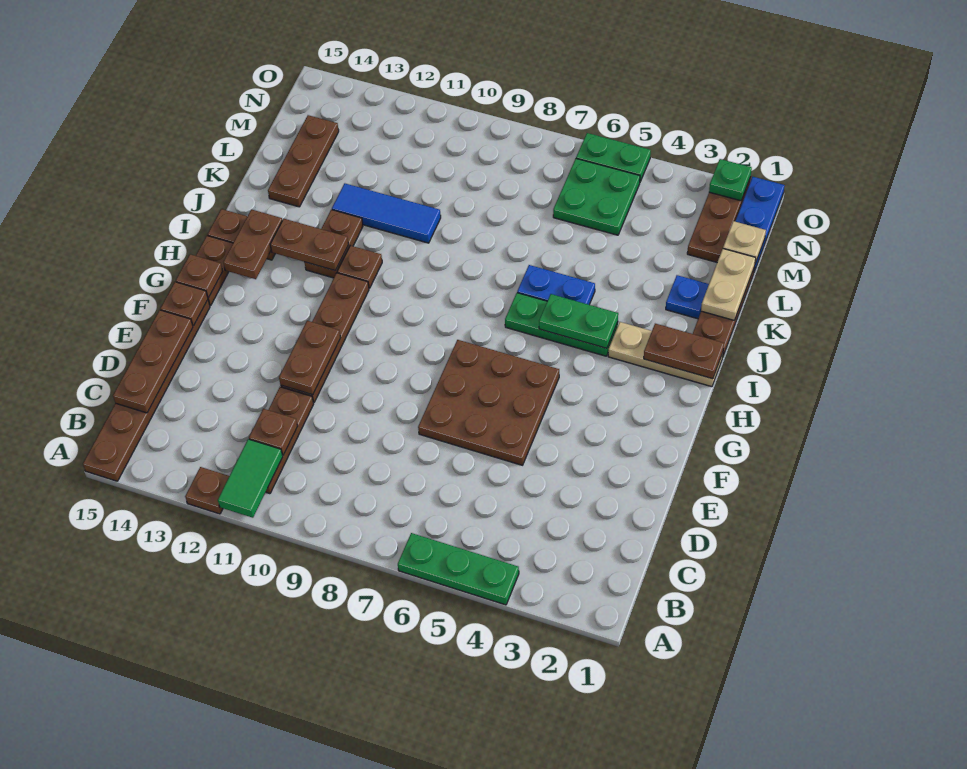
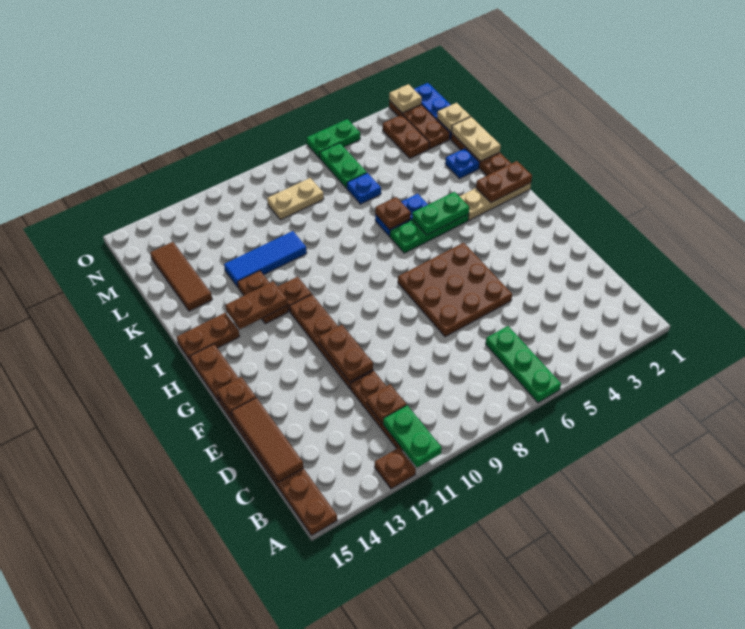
green 1x3 plate [398,533,519,605] -> green 1x3 plate turned to [486,326,561,403]
green 1x2 tile [218,439,283,518] -> green 1x2 plate [383,405,442,467]
brown 1x3 plate [113,310,193,413] -> brown 1x3 tile [232,398,303,482]
brown 1x1 plate [176,254,223,298] -> brown 1x1 plate moved to [375,197,411,230]
brown 1x2 plate [223,209,282,279] -> brown 1x2 plate moved to [383,115,429,158]
brown 1x3 plate [268,115,339,207] -> brown 1x3 tile [150,242,212,311]
none -> blue 1x1 plate [347,173,381,204]
green 2x2 plate [553,159,640,235] -> green 1x2 plate [320,143,367,188]
none -> tan 1x2 plate [267,178,324,220]
green 1x1 plate [709,159,752,201] -> tan 1x1 plate [389,84,422,113]

